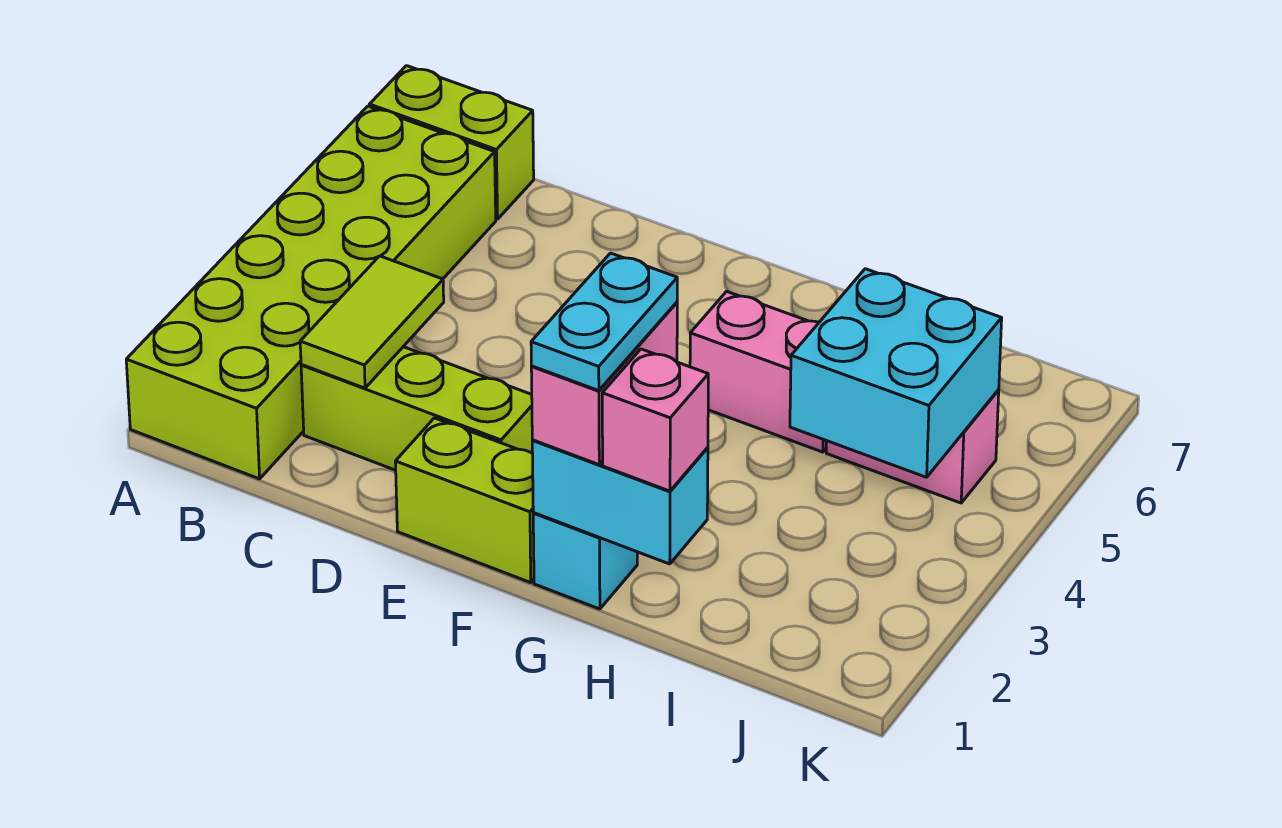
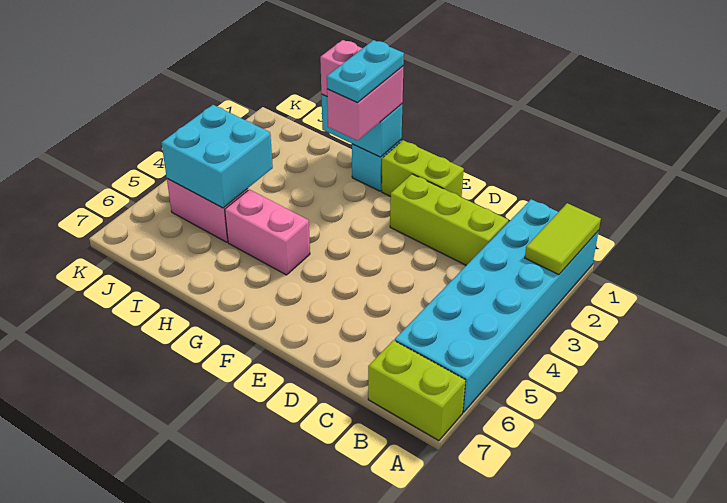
lime 2x6 brick [126,106,496,479] -> cyan 2x6 brick [395,199,599,412]
lime 1x2 tile [300,256,444,388] -> lime 1x2 tile moved to [525,203,601,275]

